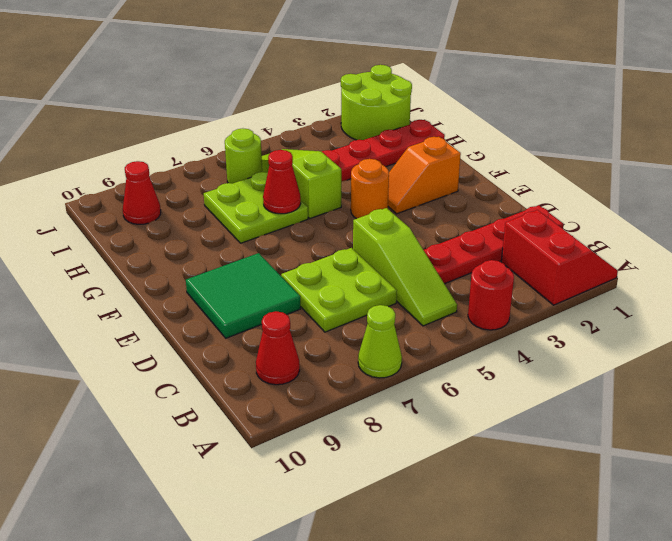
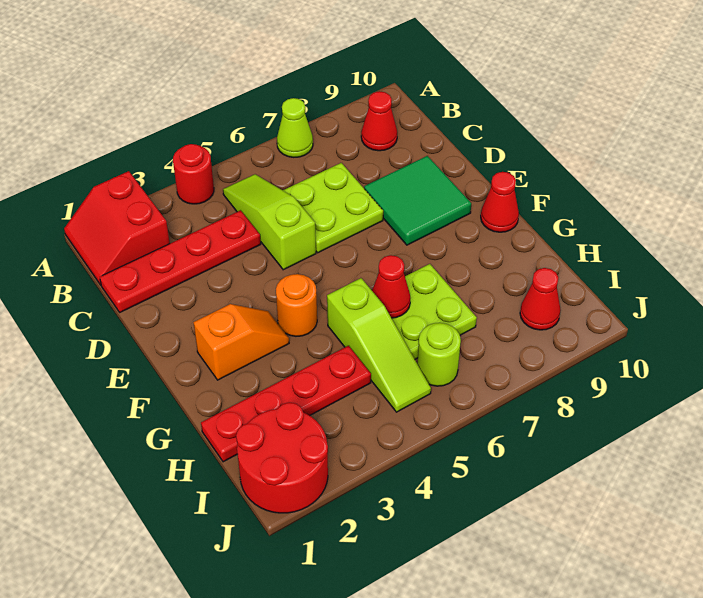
none -> red 1x1 cone [481,172,519,232]
lime 2x2 round brick [341,65,412,140] -> red 2x2 round brick [236,402,328,513]

